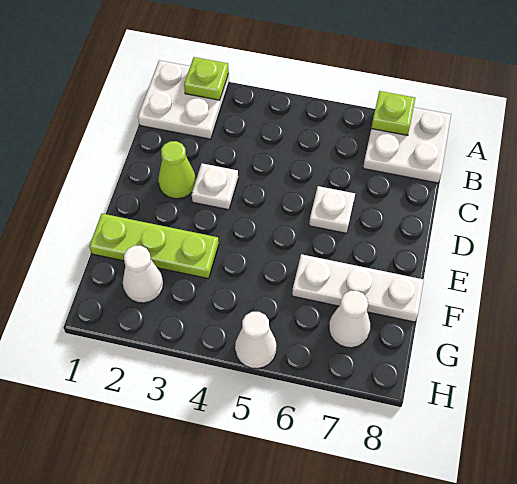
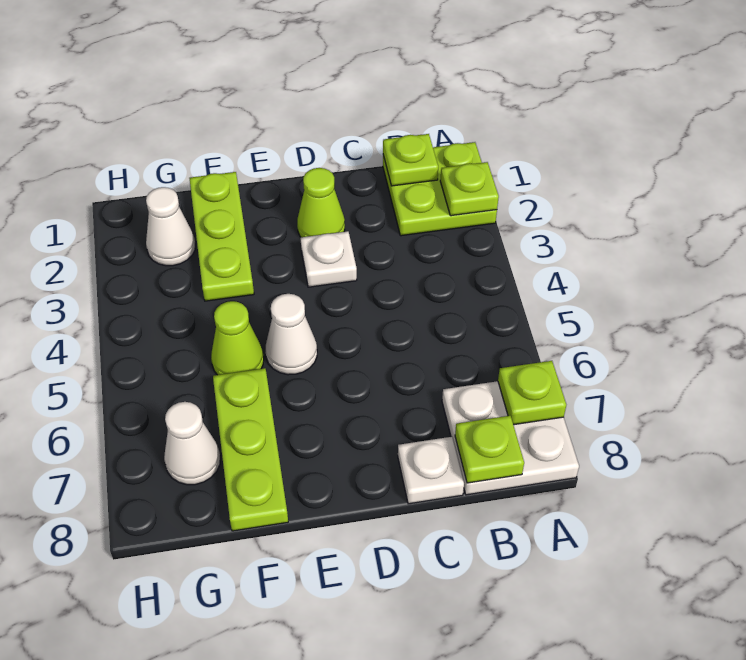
white 2x2 plate [138,61,229,139] -> lime 2x2 plate [383,142,497,236]
none -> lime 1x1 plate [383,134,438,186]
none -> lime 1x1 plate [455,416,524,483]
white 1x1 plate [309,186,355,233] -> white 1x1 plate moved to [398,437,464,504]
none -> lime 1x1 cone [211,301,264,375]
white 1x3 plate [292,254,424,322] -> lime 1x3 plate [213,368,288,531]
white 1x1 cone [235,312,277,369] -> white 1x1 cone moved to [266,294,317,375]

